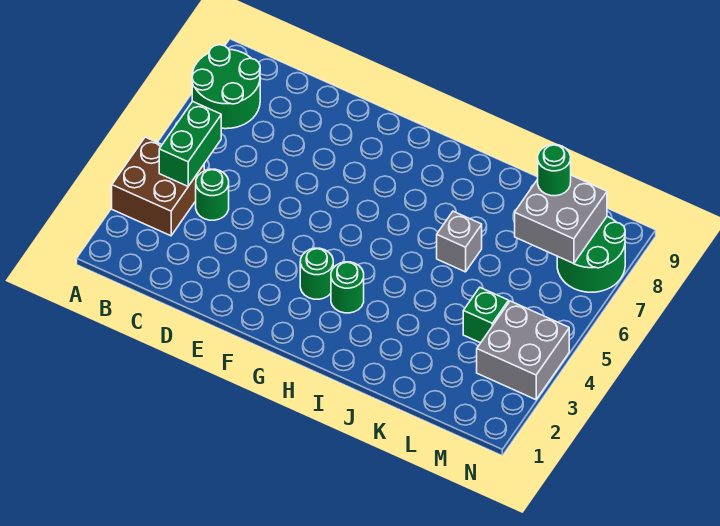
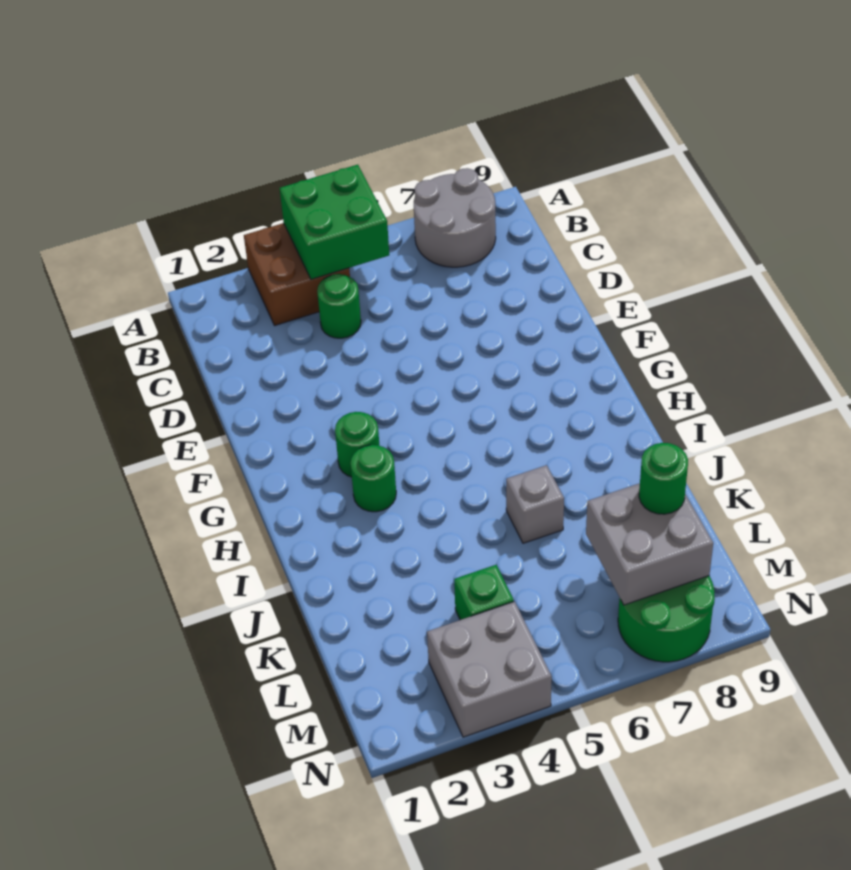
green 2x2 round brick [192,45,260,129] -> grey 2x2 round brick [414,168,496,267]
green 1x2 brick [159,101,221,186] -> green 2x2 brick [280,165,389,279]

